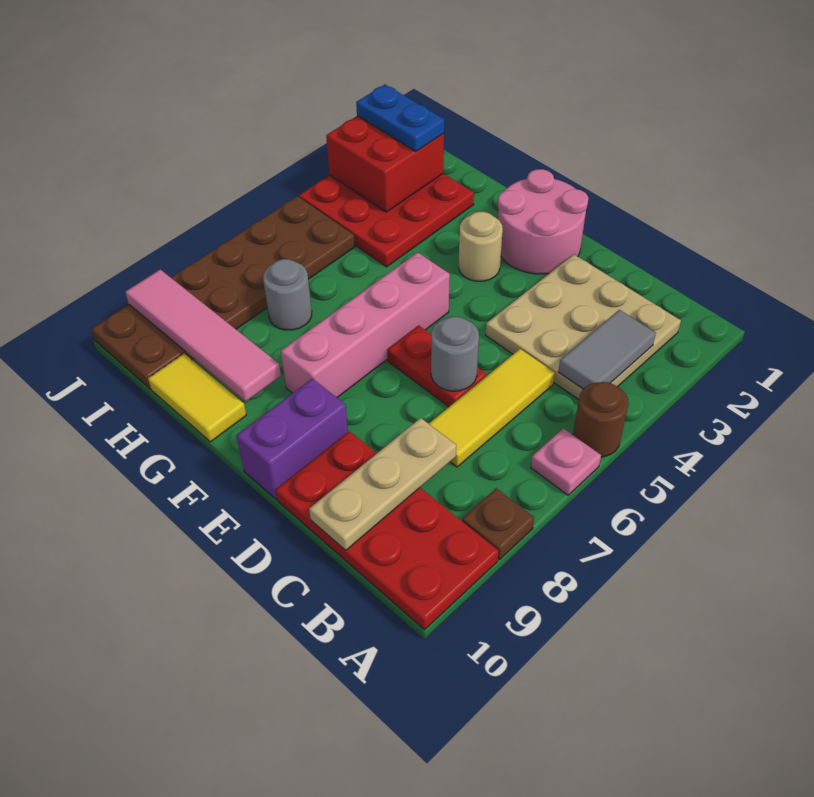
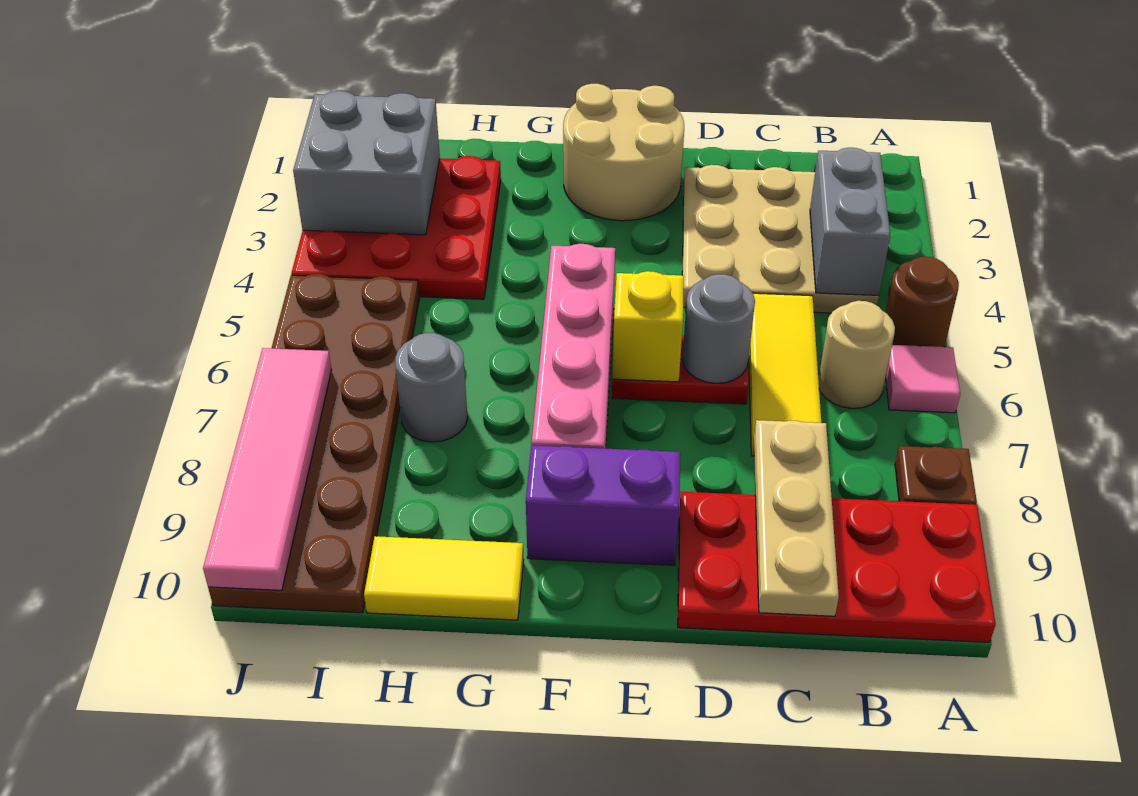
pink 1x1 plate [531,428,601,495] -> pink 1x1 tile [886,345,960,413]
grey 1x2 tile [558,310,656,389] -> grey 1x2 brick [810,148,890,295]
pink 2x2 round brick [498,169,589,274] -> tan 2x2 round brick [563,84,684,221]
none -> yellow 1x1 brick [612,271,684,382]
purple 1x2 brick [236,379,348,499] -> purple 1x2 brick turned to [526,445,680,565]
tan 1x1 round brick [459,212,503,281] -> tan 1x1 round brick moved to [818,301,895,408]
pink 1x4 tile [125,269,281,401] -> pink 1x4 tile turned to [203,348,331,590]
red 2x2 brick [326,116,444,212] -> grey 2x2 brick [293,91,440,235]
blue 1x2 plate [356,85,444,151] -> none

